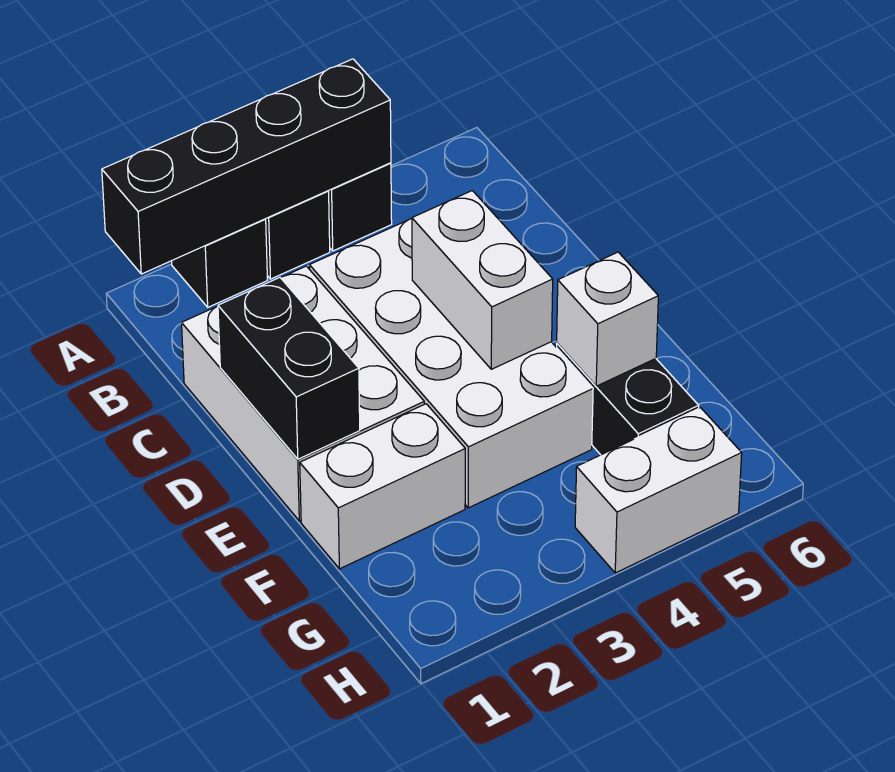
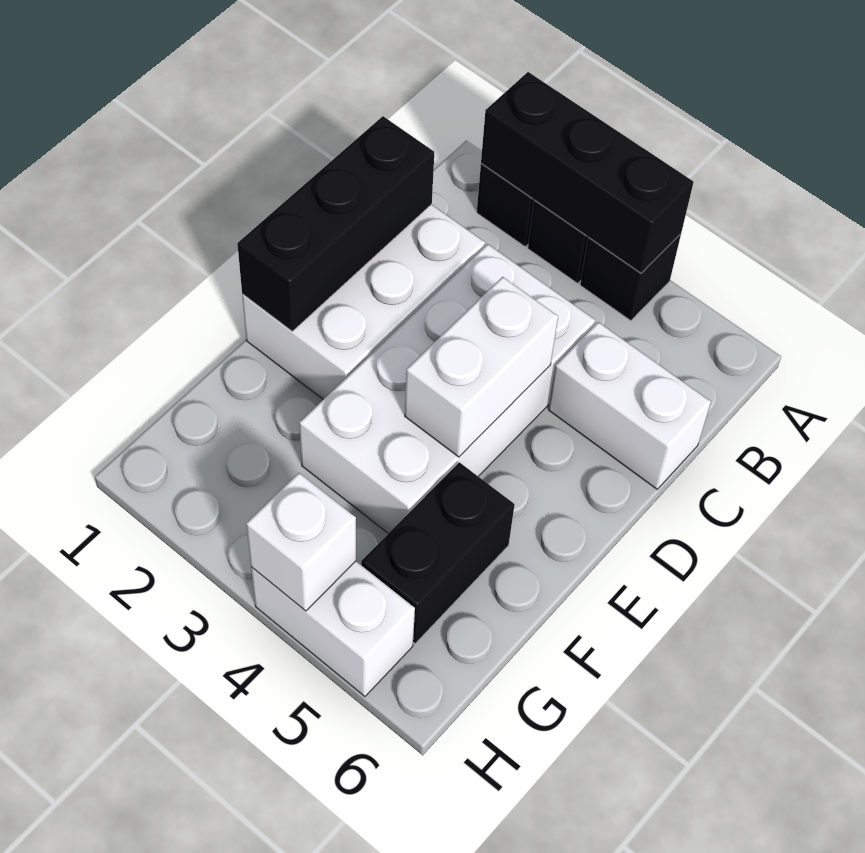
black 1x4 brick [102,59,391,274] -> black 1x3 brick [481,72,694,273]
black 1x2 brick [218,278,360,459] -> black 1x3 brick [237,116,434,331]
white 1x2 brick [300,404,465,569] -> white 1x2 brick moved to [548,322,711,489]
white 1x1 brick [557,252,658,386] -> white 1x1 brick moved to [246,473,356,611]

